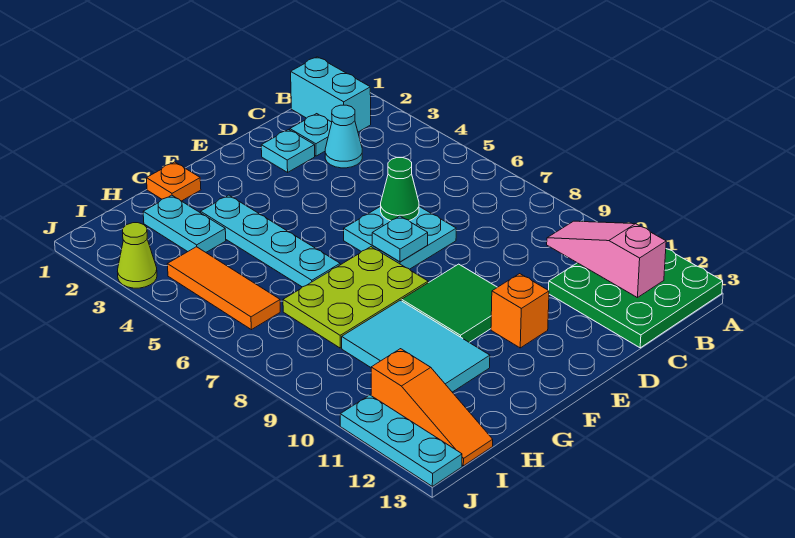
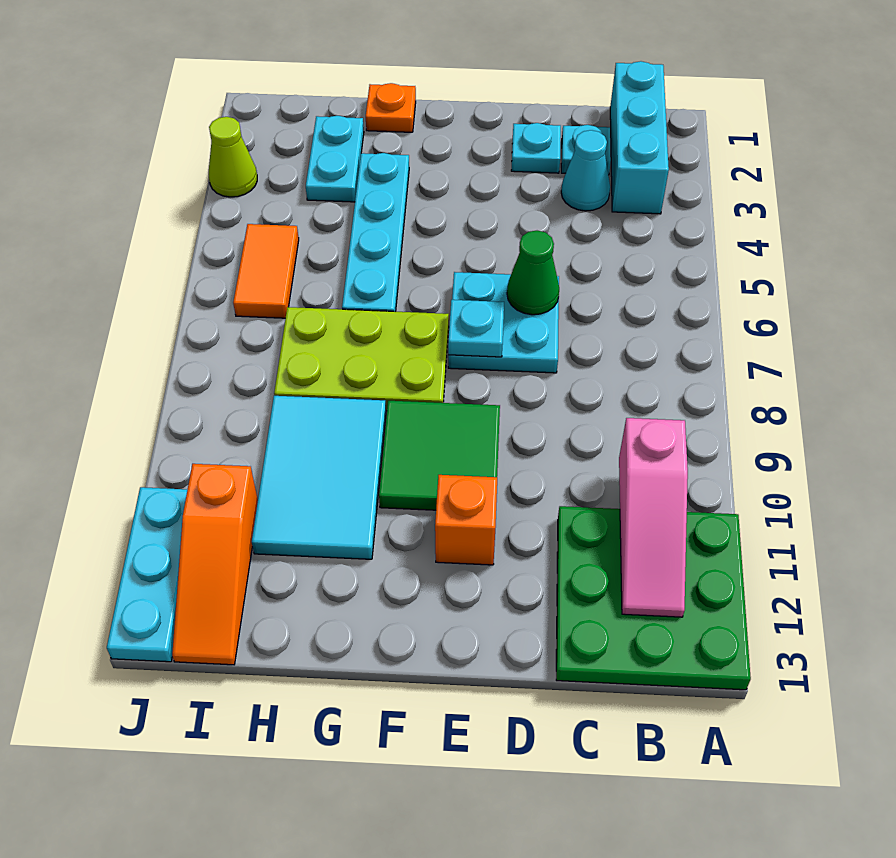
cyan 1x2 brick [291,57,371,132] -> cyan 1x3 brick [610,61,669,214]
pink 1x3 slope [547,221,666,298] -> pink 1x3 slope turned to [619,418,688,617]
orange 1x3 tile [167,247,280,330] -> orange 1x2 tile [233,224,299,318]

